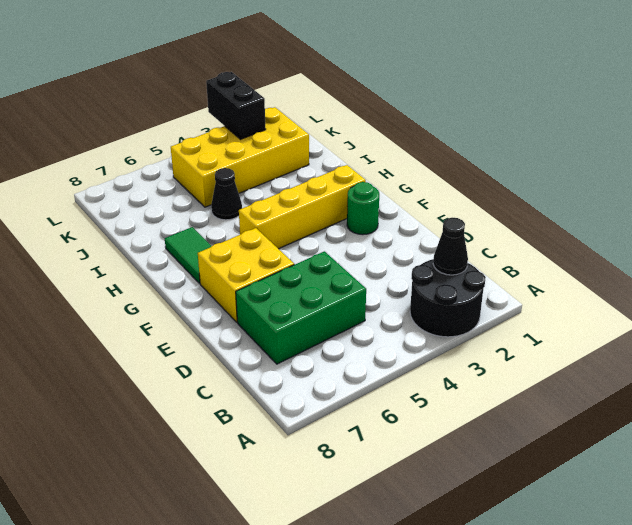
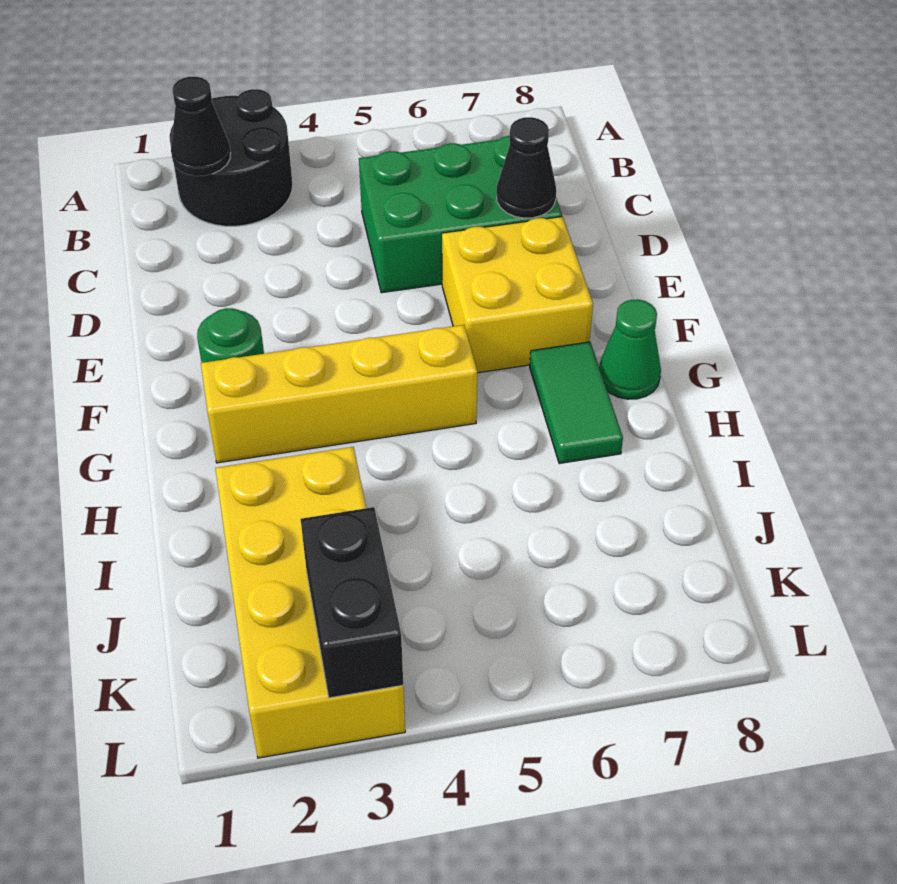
none -> green 1x1 cone [599,299,661,399]
black 1x1 cone [211,168,242,220] -> black 1x1 cone moved to [497,117,556,218]
yellow 2x4 brick [171,107,309,207] -> yellow 2x4 brick turned to [215,447,405,758]

